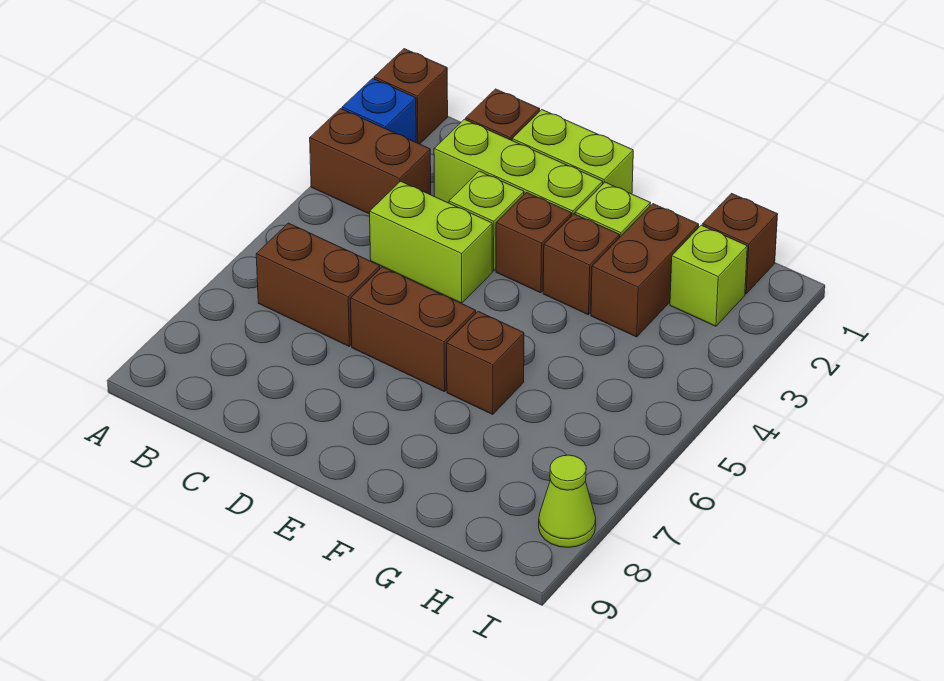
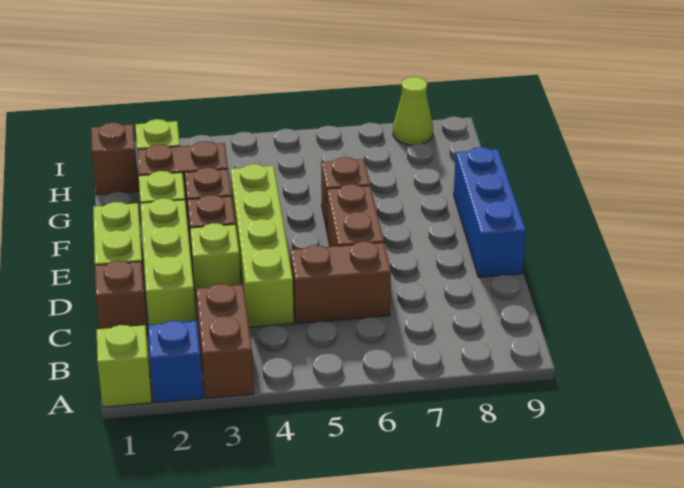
brown 1x1 brick [374,49,448,144] -> lime 1x1 brick [97,325,152,407]
brown 1x2 brick [256,223,380,346] -> brown 1x2 brick turned to [290,241,391,323]
lime 1x2 brick [370,181,492,303] -> lime 1x4 brick [230,164,294,327]
none -> blue 1x3 brick [454,147,526,277]

